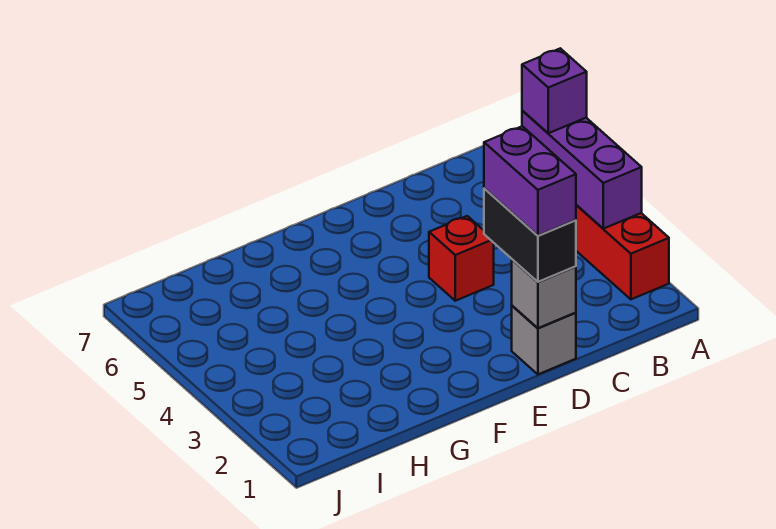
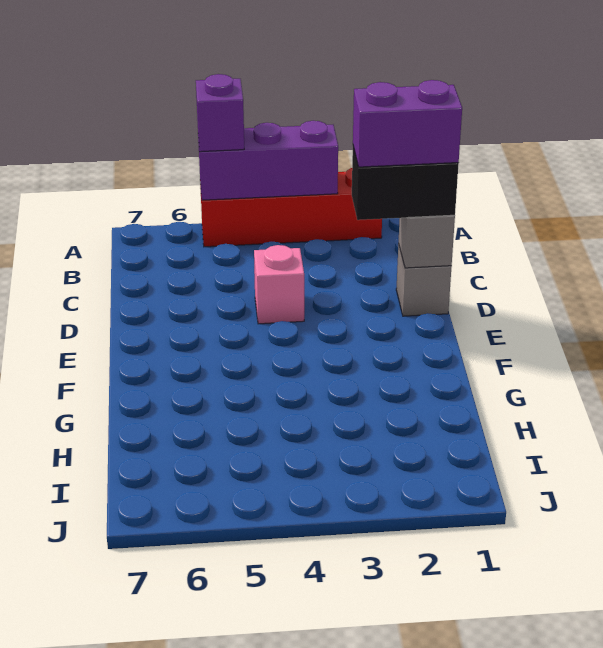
red 1x1 brick [429,216,494,301] -> pink 1x1 brick [254,245,304,324]

